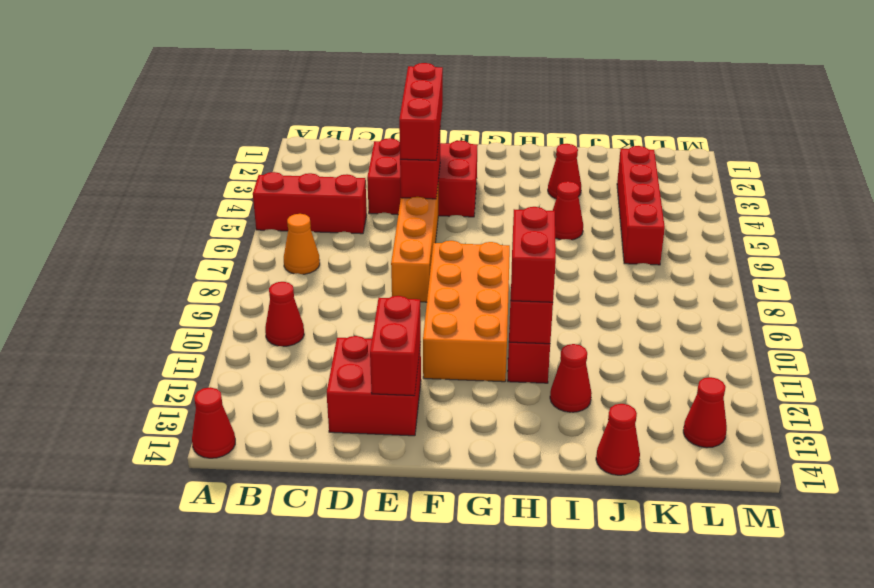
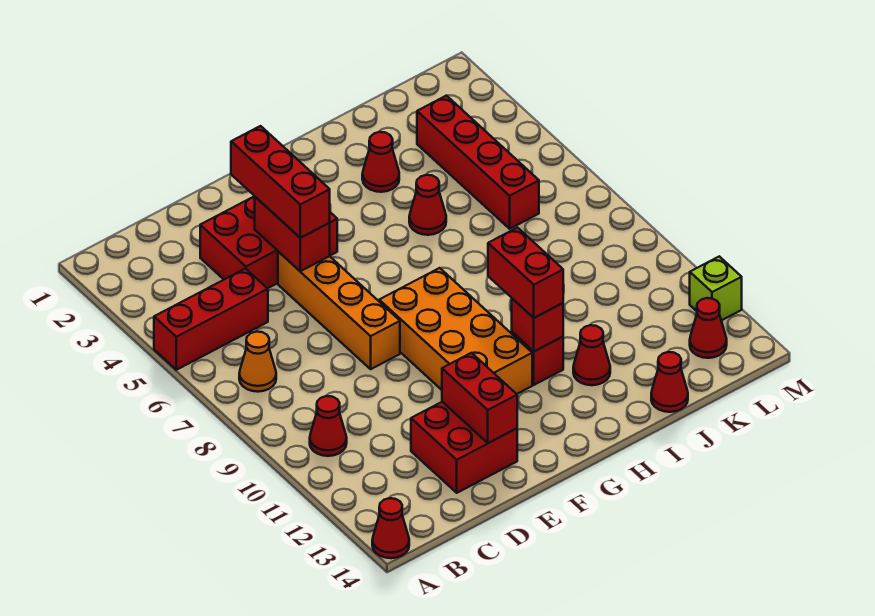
none -> lime 1x1 brick [690,256,742,321]

